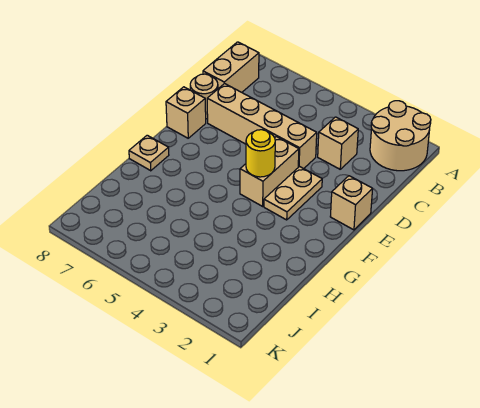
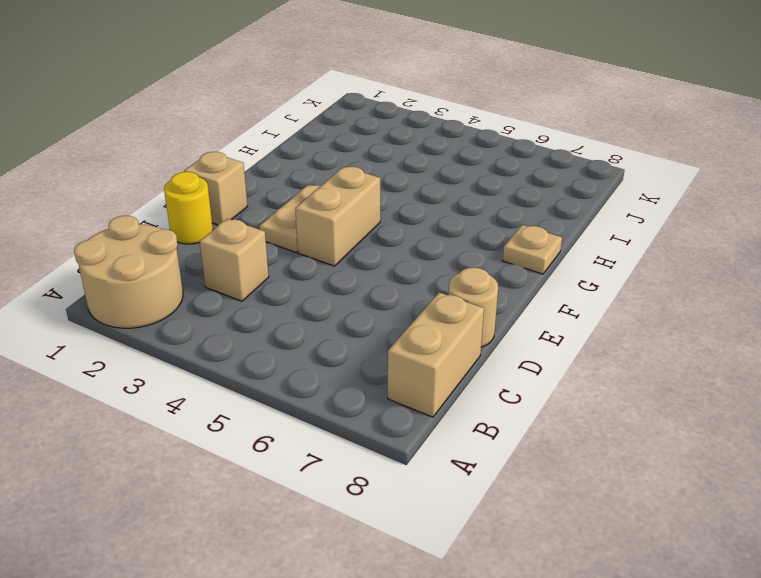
tan 1x4 brick [207,83,317,169] -> none
tan 1x1 brick [166,87,206,138] -> none
yellow 1x1 round brick [246,130,275,177] -> yellow 1x1 round brick moved to [164,172,213,244]

